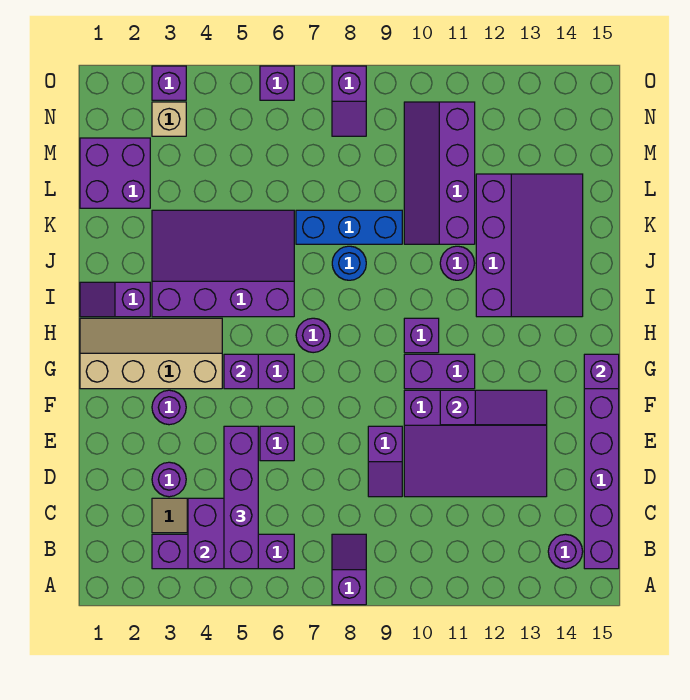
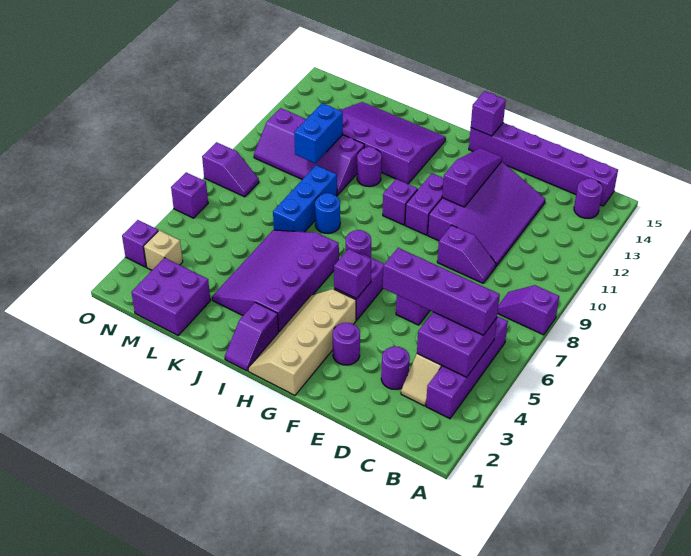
none -> blue 1x2 brick [294,103,343,163]

